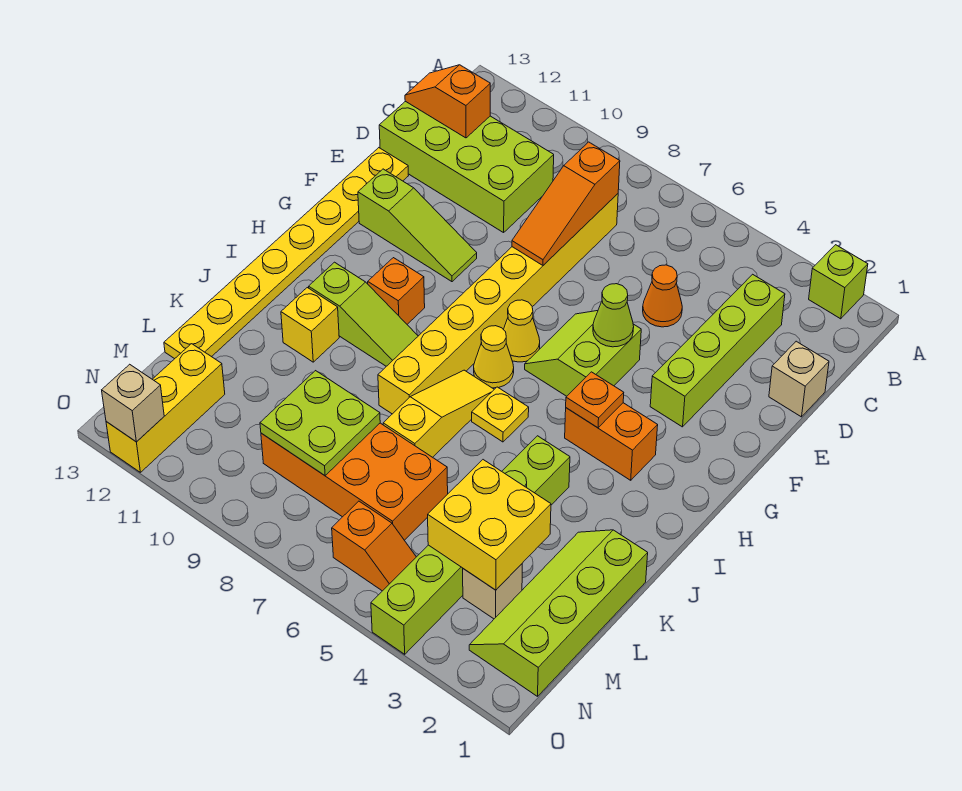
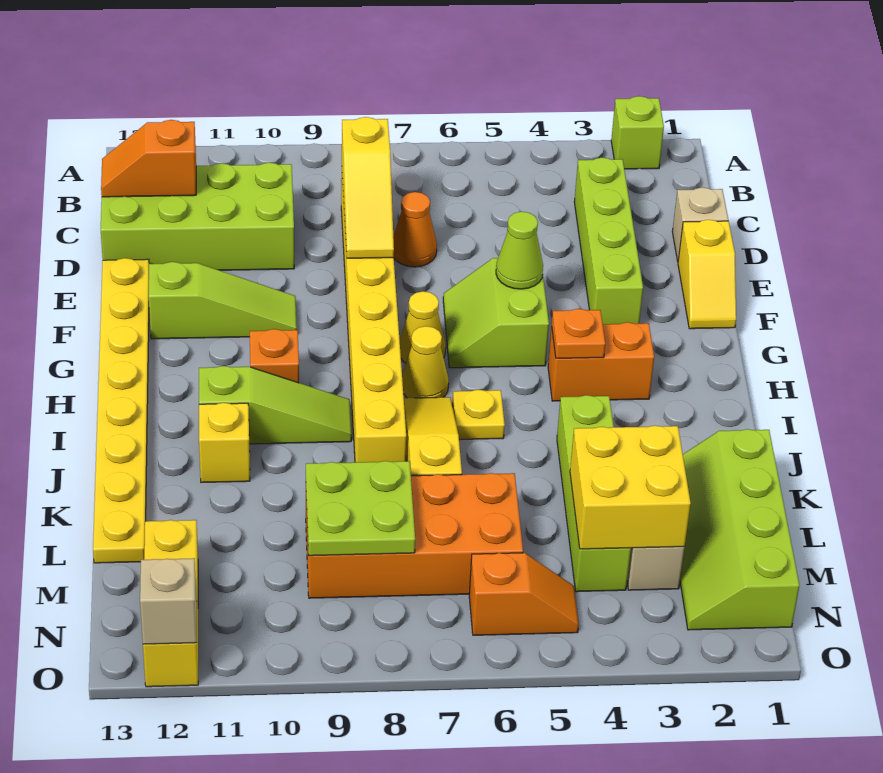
orange 1x3 slope [512,142,620,265] -> yellow 1x3 slope [342,117,394,258]
orange 1x1 cone [643,265,682,327] -> orange 1x1 cone moved to [393,192,437,267]
none -> yellow 1x2 slope [678,220,736,329]
lime 1x6 brick [371,436,570,654] -> lime 1x4 brick [557,395,631,592]

